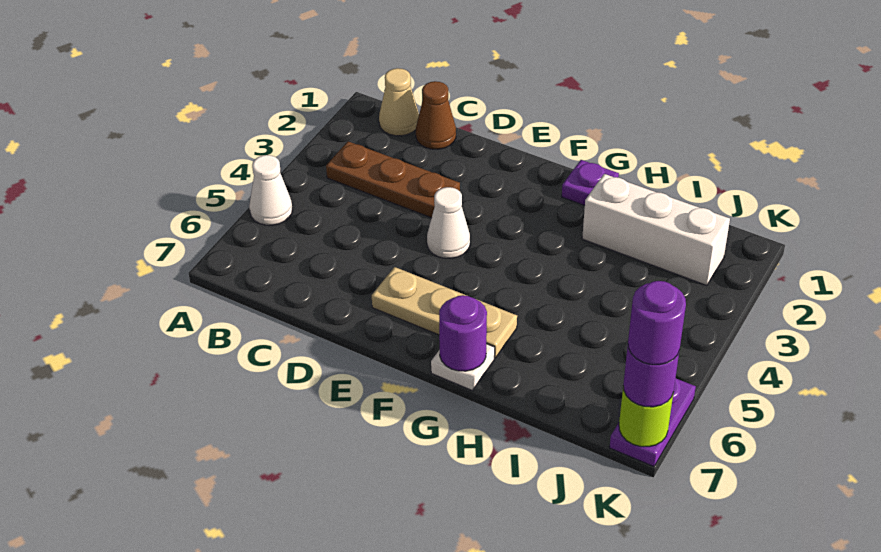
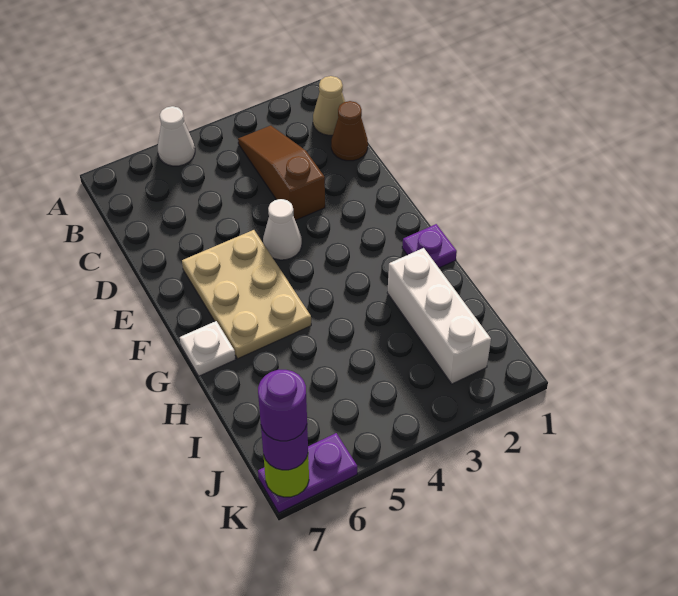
brown 1x3 plate [326,141,460,218] -> brown 1x3 slope [238,125,325,220]
tan 1x3 plate [372,267,517,358] -> tan 2x3 plate [182,230,311,359]
purple 1x1 round brick [439,295,487,371] -> none

